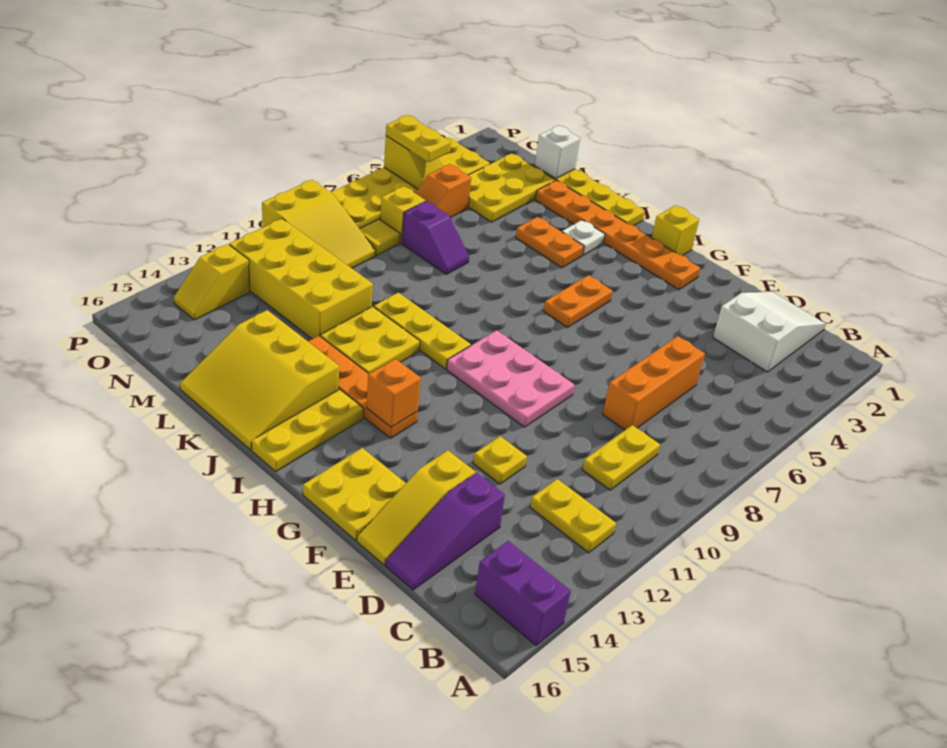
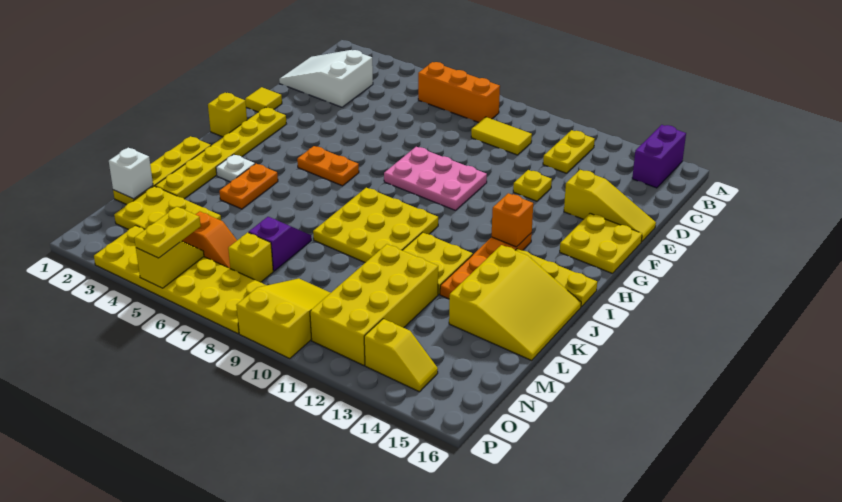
yellow 1x2 plate [582,425,660,490] -> yellow 1x2 tile [471,117,532,155]
orange 1x3 brick [603,336,705,430] -> orange 1x3 brick moved to [418,62,500,122]
purple 1x3 slope [385,473,505,590] -> none
pink 2x3 plate [447,330,575,427] -> pink 2x3 plate turned to [384,147,487,210]
orange 1x6 plate [535,180,700,290] -> yellow 1x6 plate [155,107,286,199]
yellow 1x3 plate [374,293,471,369] -> yellow 3x3 plate [313,188,438,263]
yellow 1x1 tile [360,219,400,255] -> yellow 1x1 tile moved to [245,87,282,112]

